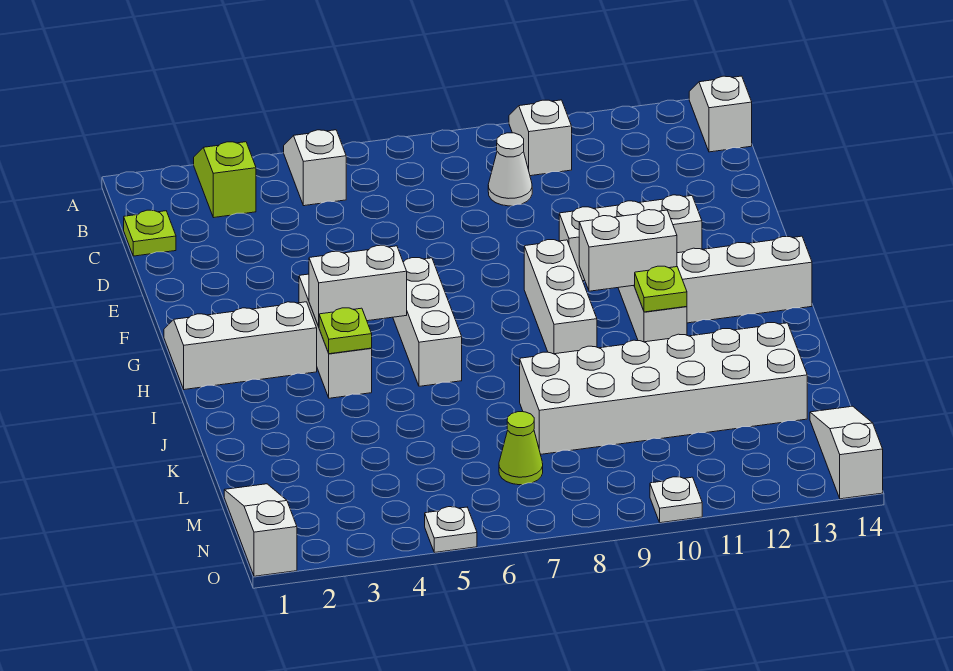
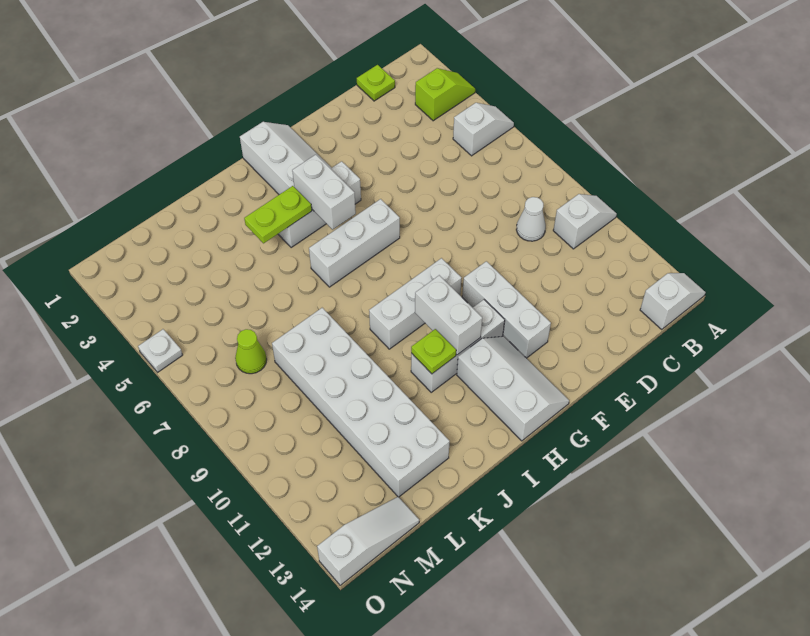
lime 1x1 plate [319,308,372,354] -> lime 1x2 plate [244,186,312,243]
white 1x3 slope [224,484,297,576] -> none
white 1x1 plate [650,477,702,523] -> none

